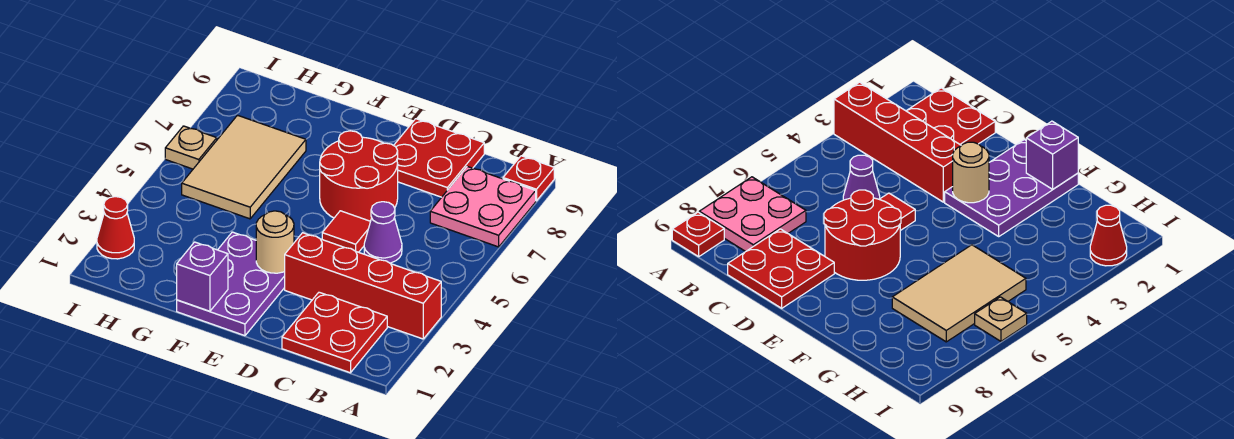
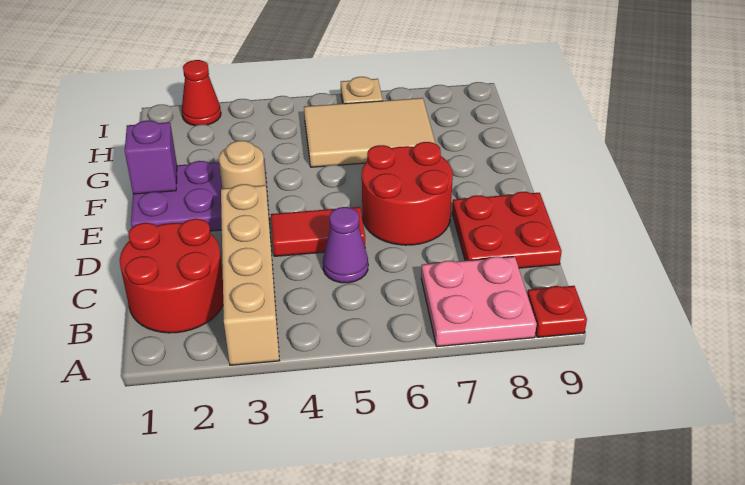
red 1x4 brick [285,233,441,339] -> tan 1x4 brick [221,184,279,365]
red 2x2 plate [282,292,387,373] -> red 2x2 round brick [120,219,223,333]
red 1x1 tile [322,211,370,252] -> red 1x2 tile [271,207,365,256]

